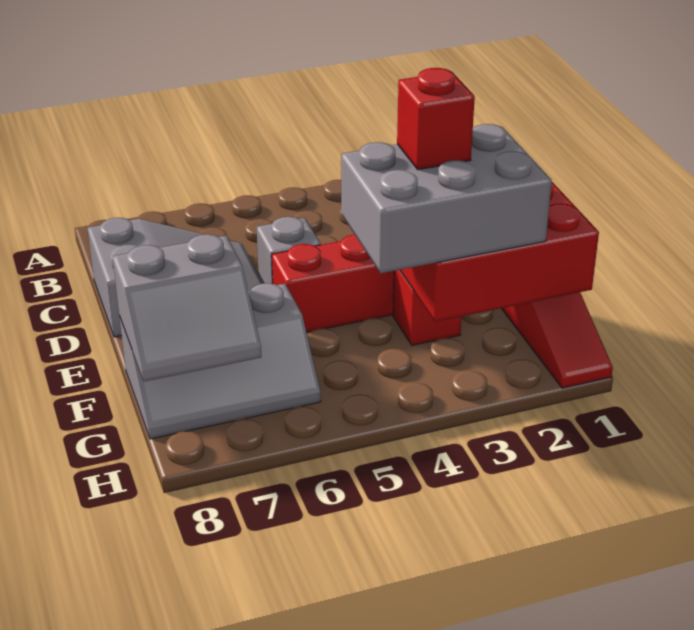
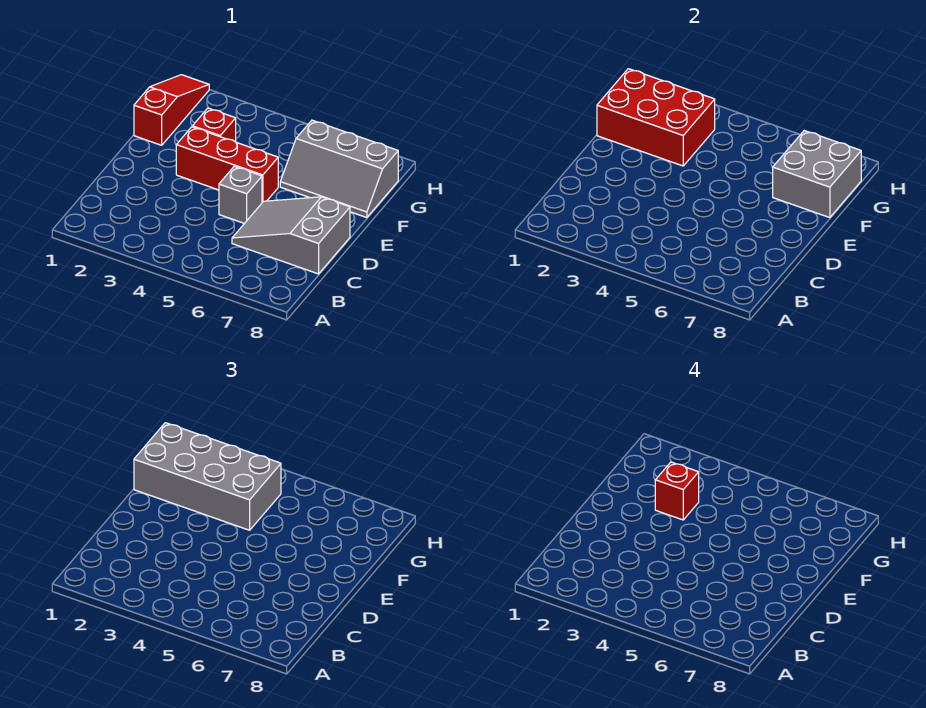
grey 2x3 brick [341,124,552,273] -> grey 2x4 brick [134,423,281,530]
grey 2x3 slope [119,283,321,439] -> grey 2x3 slope turned to [280,120,398,218]
grey 2x2 slope [112,234,261,381] -> grey 2x2 brick [773,131,861,218]

